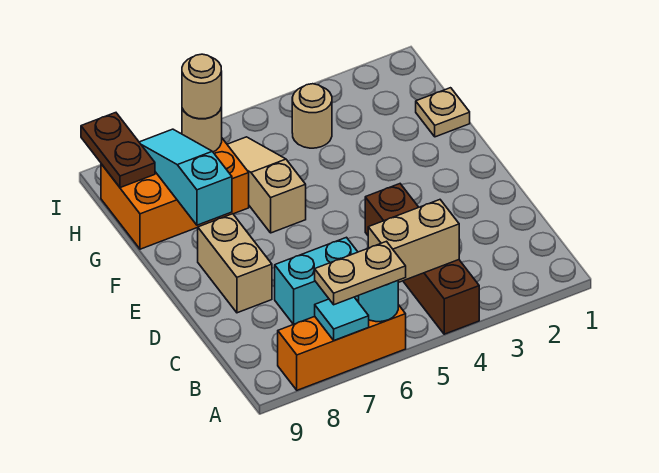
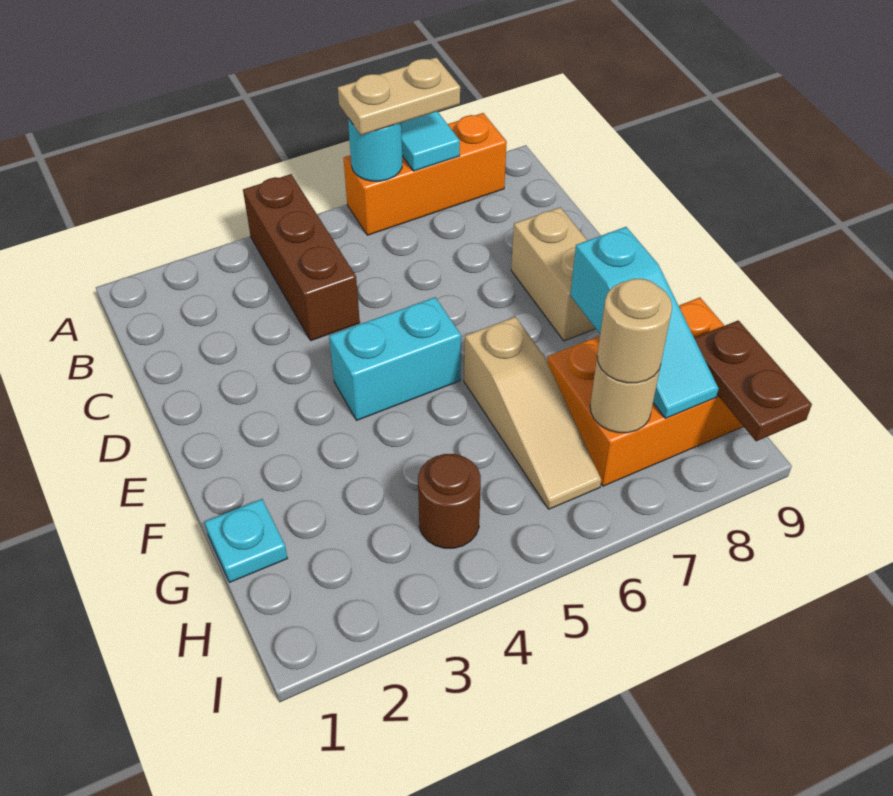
brown 1x4 brick [365,184,479,334] -> brown 1x3 brick [243,174,360,341]
tan 1x2 brick [368,200,459,283] -> none
cyan 1x2 brick [275,237,359,324] -> cyan 1x2 brick moved to [329,297,461,420]
tan 1x1 plate [416,88,470,137] -> cyan 1x1 plate [205,499,288,582]
tan 1x1 round brick [292,84,332,148] -> brown 1x1 round brick [418,454,481,548]

